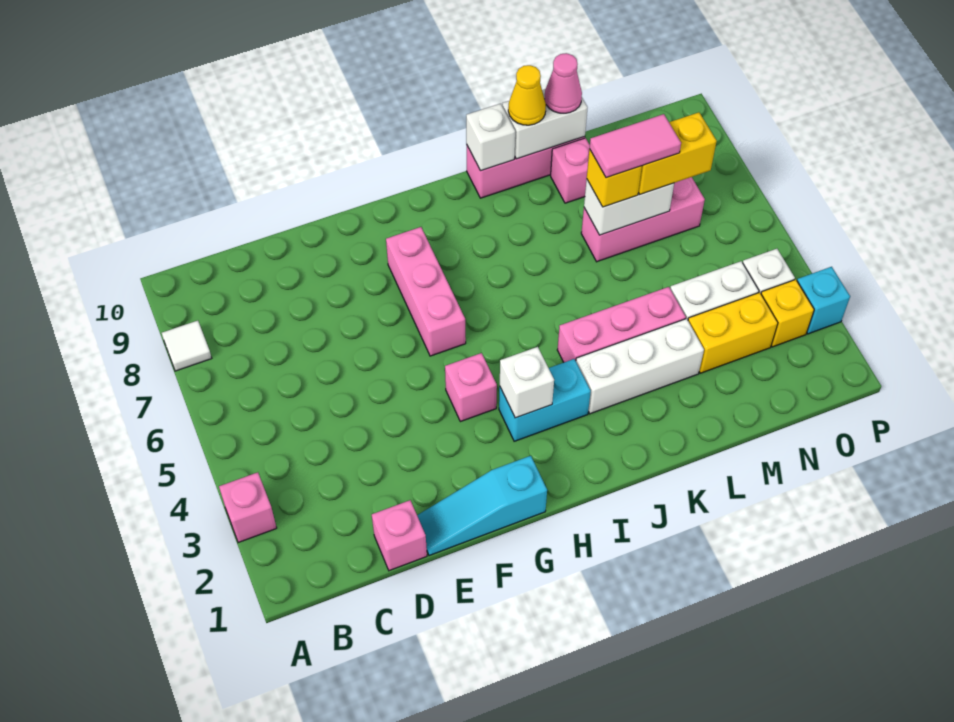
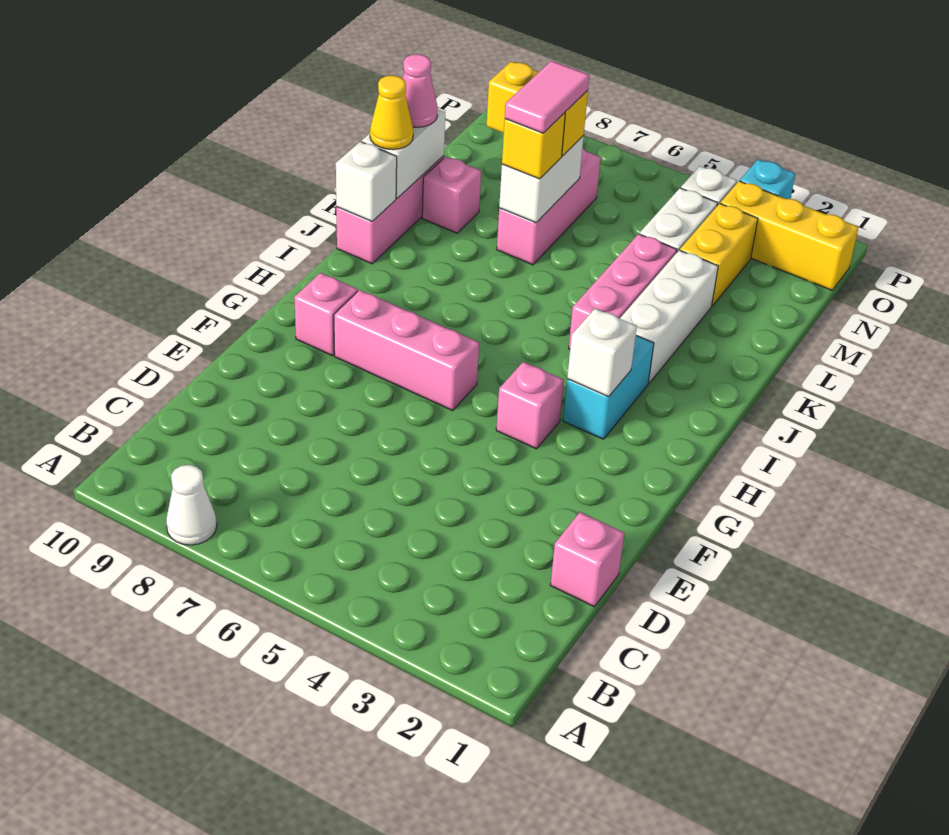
pink 1x1 brick [219,472,277,543] -> pink 1x1 brick moved to [294,273,358,356]
white 1x1 tile [162,321,212,371] -> white 1x1 cone [166,465,217,545]
cyan 1x3 slope [417,456,547,556] -> none
yellow 1x2 brick [638,112,717,194] -> yellow 1x2 brick turned to [487,62,588,156]
yellow 1x1 brick [761,280,814,347] -> yellow 1x3 brick [720,181,859,290]

